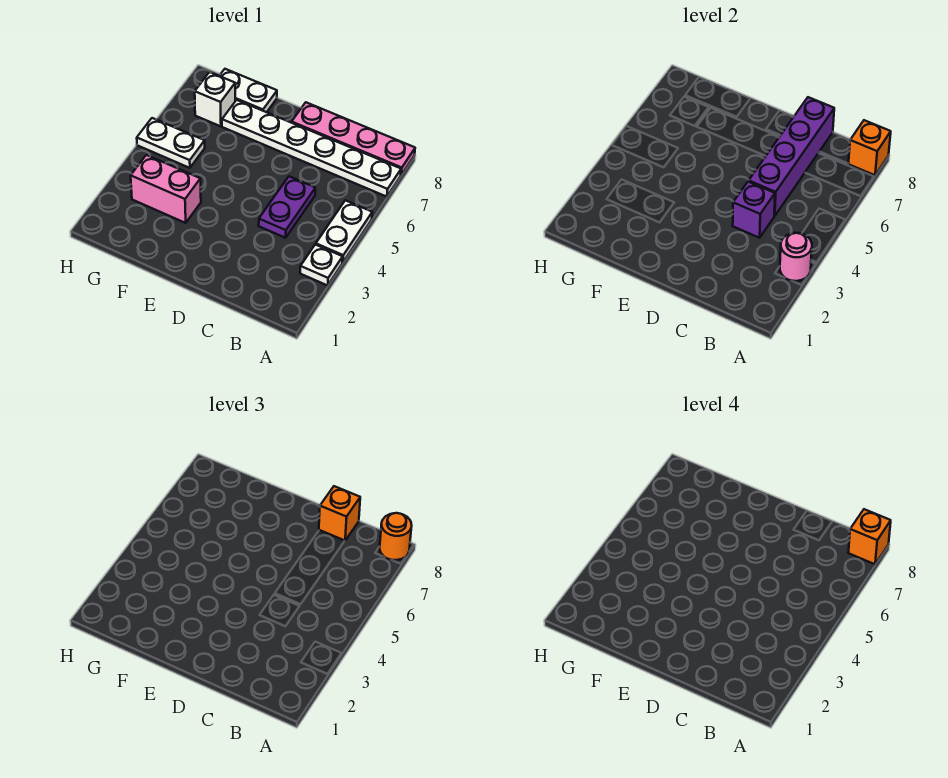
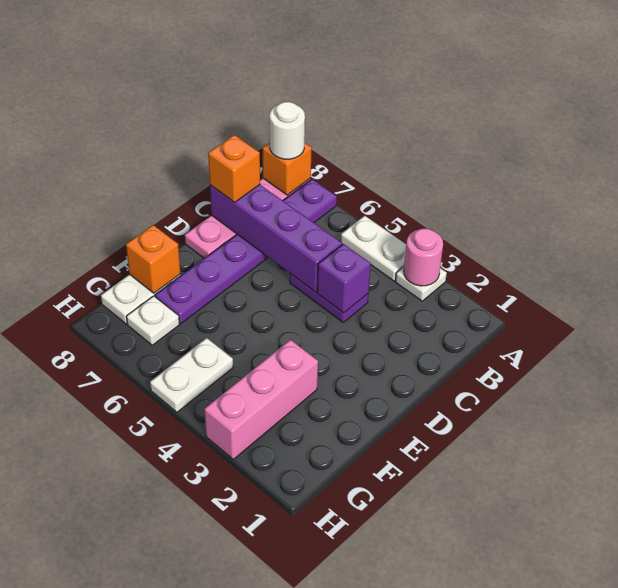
white 1x6 plate [222,100,401,197] -> purple 1x6 plate [155,179,337,324]
orange 1x1 round brick [380,513,412,560] -> white 1x1 round brick [270,102,305,159]
orange 1x1 brick [848,509,891,564] -> orange 1x1 brick moved to [126,225,180,293]
pink 1x2 brick [131,155,201,223] -> pink 1x3 brick [204,340,318,459]
white 1x1 brick [195,72,235,126] -> white 1x1 plate [126,296,179,345]

